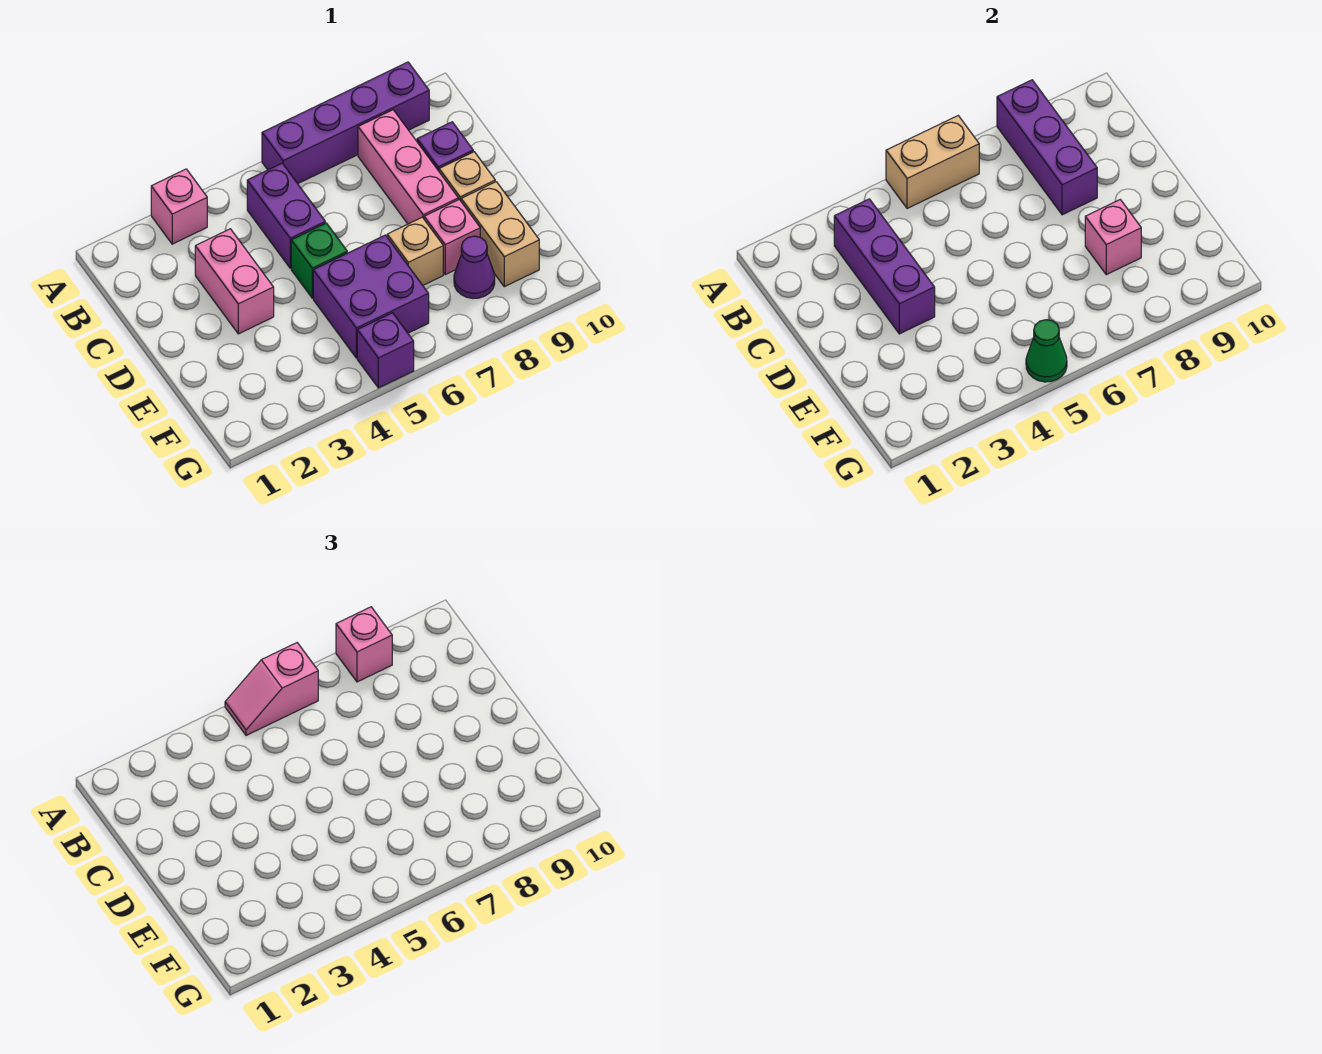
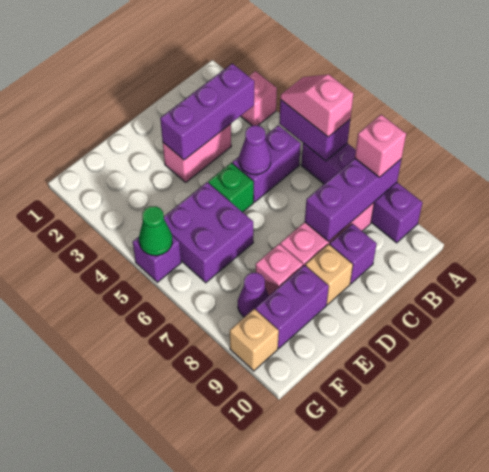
tan 1x2 brick [886,116,979,208] -> purple 1x2 brick [279,100,350,161]
none -> purple 1x1 cone [239,125,271,175]
tan 1x1 brick [387,217,443,285] -> tan 1x1 brick moved to [230,309,279,371]
pink 1x1 brick [1085,200,1141,275] -> none
tan 1x2 brick [461,182,539,287] -> purple 1x2 brick [255,265,329,348]

